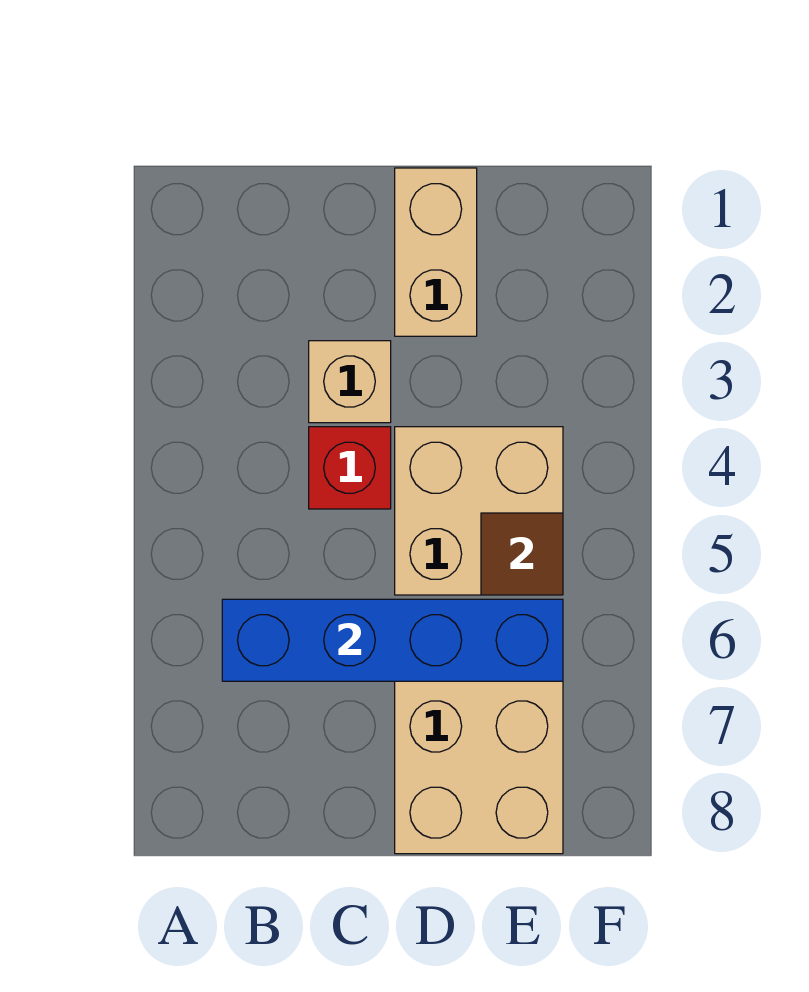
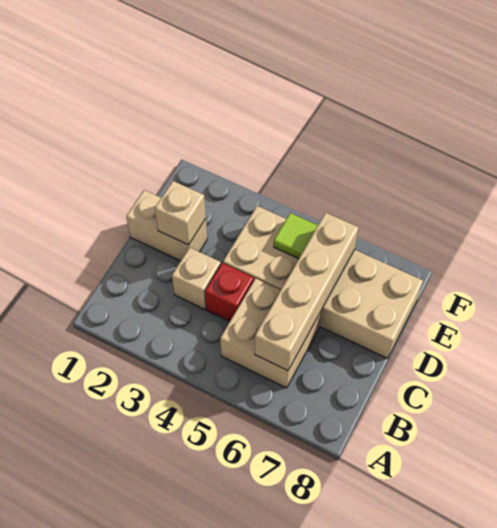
none -> tan 2x2 brick [220,278,322,388]
blue 1x4 brick [222,599,563,681] -> tan 1x4 brick [255,213,358,371]
none -> tan 1x1 brick [155,181,206,245]
brown 1x1 tile [481,513,563,595] -> lime 1x1 tile [274,213,318,259]

